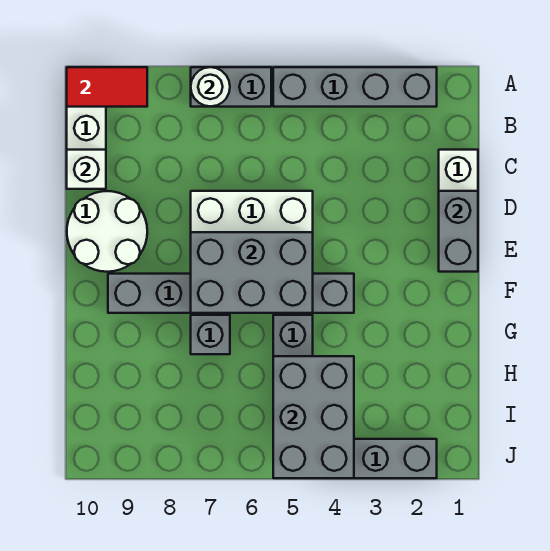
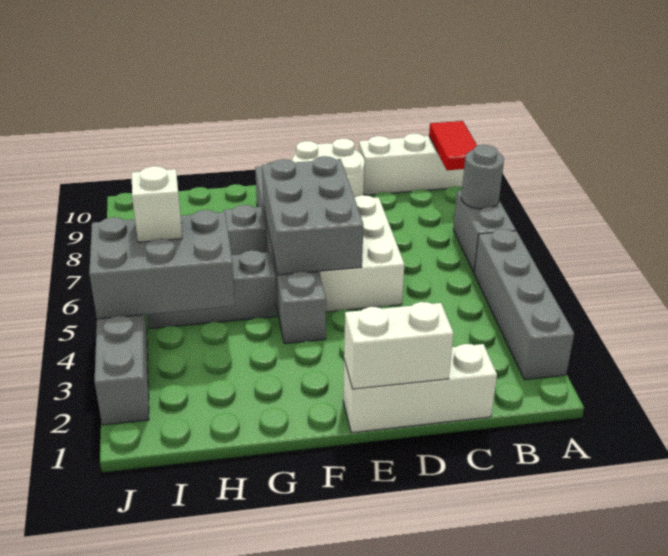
white 1x1 round brick [191,67,230,107] -> grey 1x1 round brick [461,145,504,209]
white 1x1 brick [67,150,106,189] -> white 1x1 brick moved to [132,166,182,242]
grey 1x2 brick [439,191,478,272] -> white 1x2 brick [344,302,454,389]

